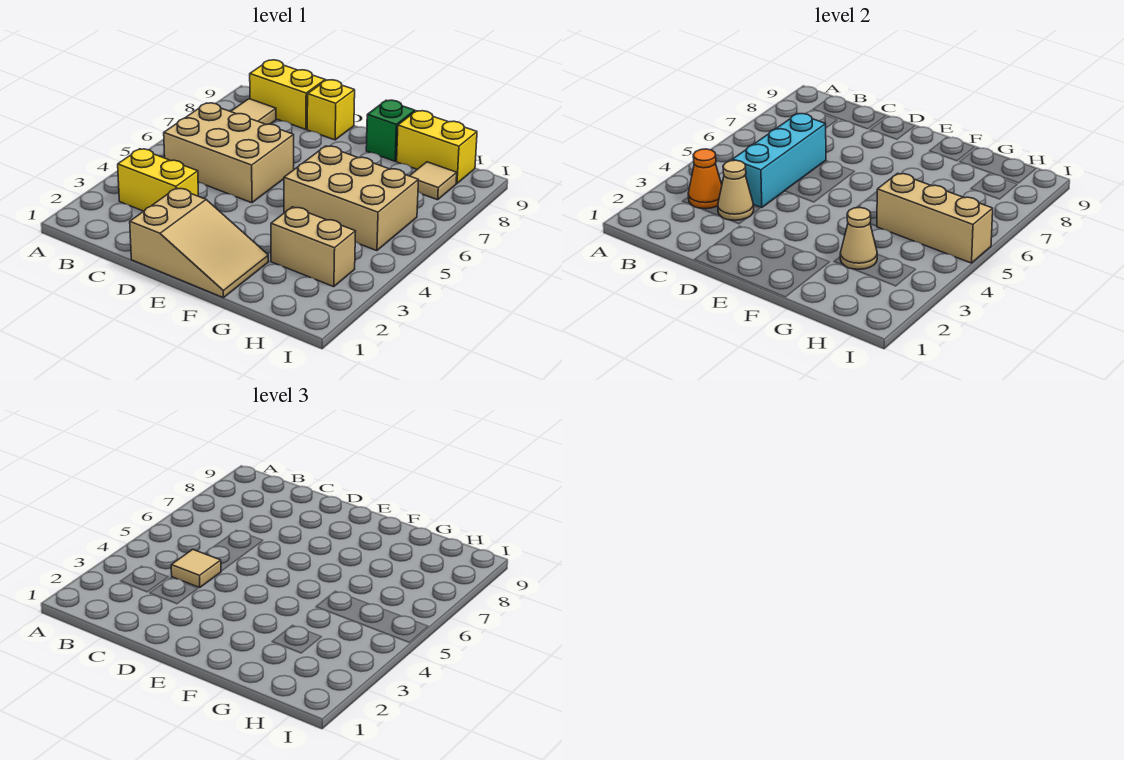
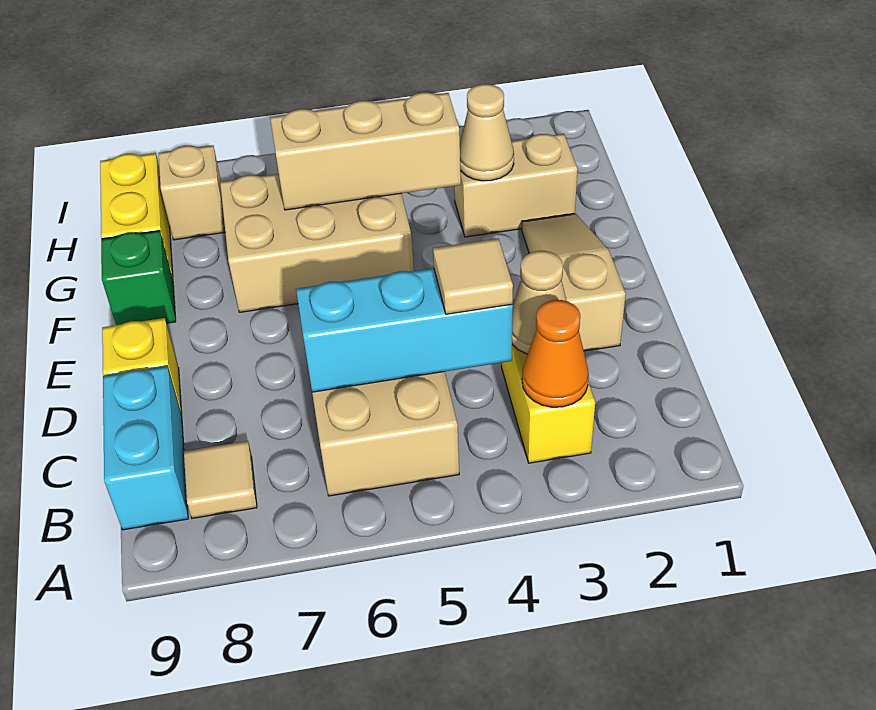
yellow 1x2 brick [250,60,325,129] -> cyan 1x2 brick [103,366,188,530]
tan 2x3 slope [130,188,269,298] -> tan 1x3 slope [522,214,626,351]
tan 2x3 brick [284,146,419,251] -> tan 2x3 brick turned to [220,174,414,312]
tan 1x2 brick [271,207,356,287] -> tan 1x2 brick turned to [454,134,578,237]
tan 1x3 brick [877,173,993,263] -> tan 1x3 brick turned to [270,92,461,210]
tan 1x1 tile [410,162,457,200] -> tan 1x1 brick [159,145,225,240]

